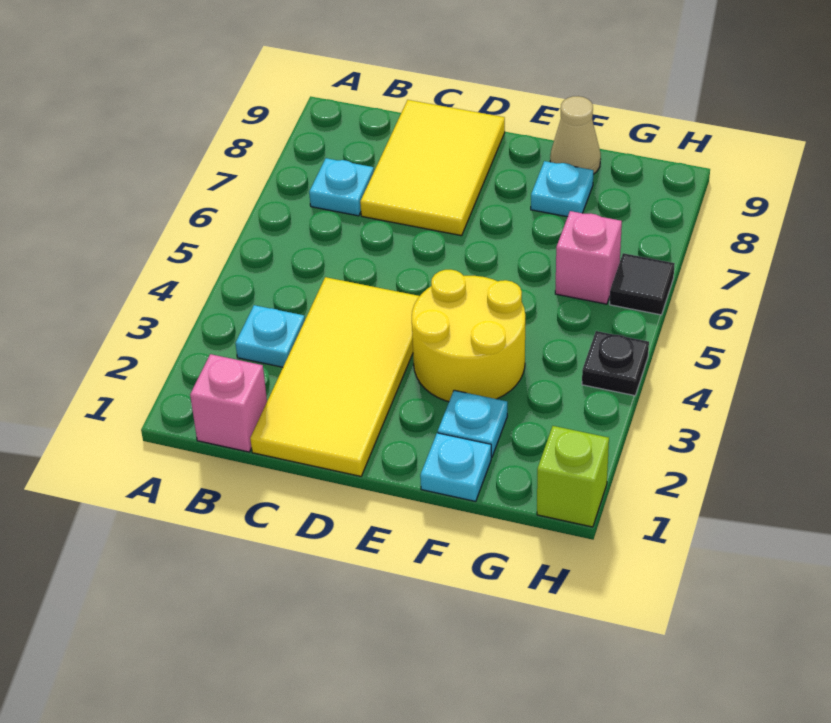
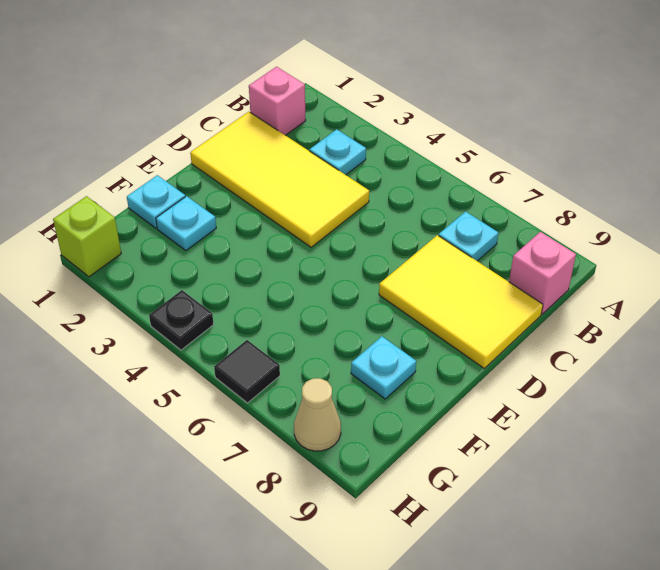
yellow 2x2 round brick [412,270,525,402] -> none
tan 1x1 cone [550,96,601,174] -> tan 1x1 cone moved to [294,378,341,451]
pink 1x1 brick [555,211,622,304] -> pink 1x1 brick moved to [509,232,576,314]

